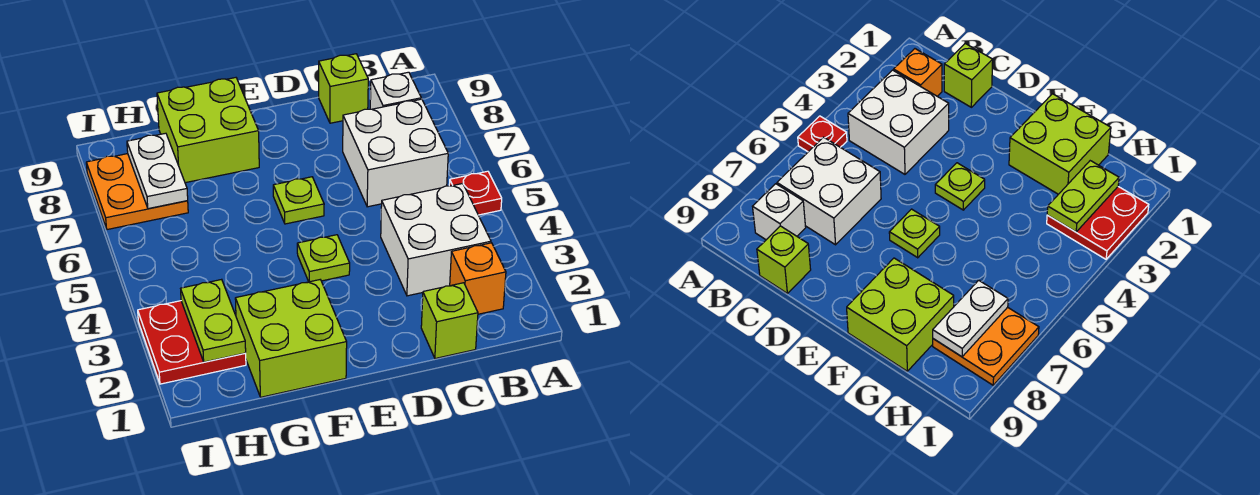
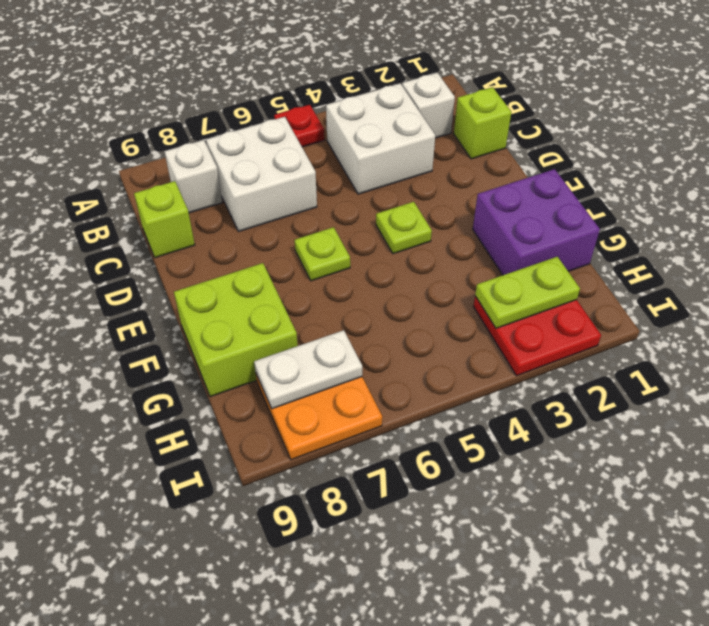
orange 1x1 brick [450,243,506,314] -> white 1x1 brick [402,73,455,138]
lime 2x2 brick [235,280,347,397] -> purple 2x2 brick [473,169,600,275]

